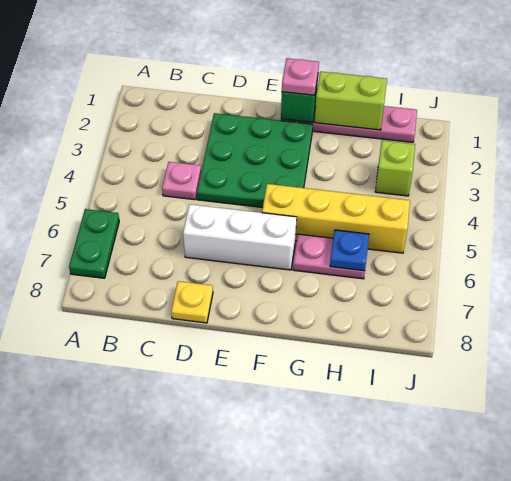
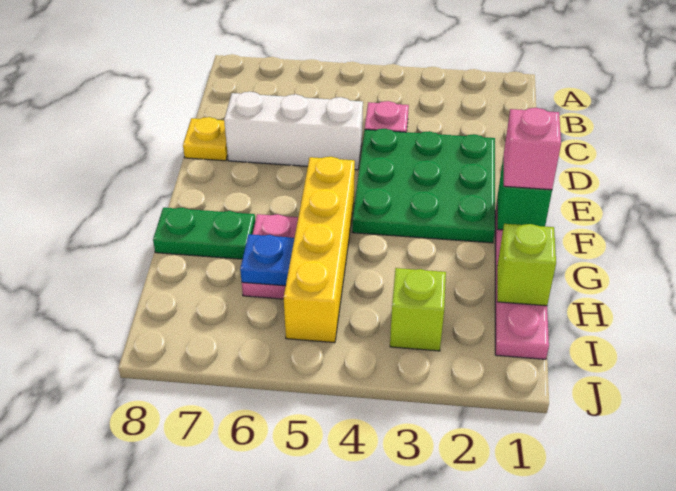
green 1x2 plate [69,209,119,278] -> green 1x2 plate moved to [153,208,255,259]
white 1x3 brick [183,204,297,270] -> white 1x3 brick turned to [224,92,363,170]
pink 1x1 plate [282,58,319,95] -> pink 1x1 brick [504,108,561,190]
lime 1x2 brick [315,71,387,130] -> lime 1x1 brick [497,224,556,306]

